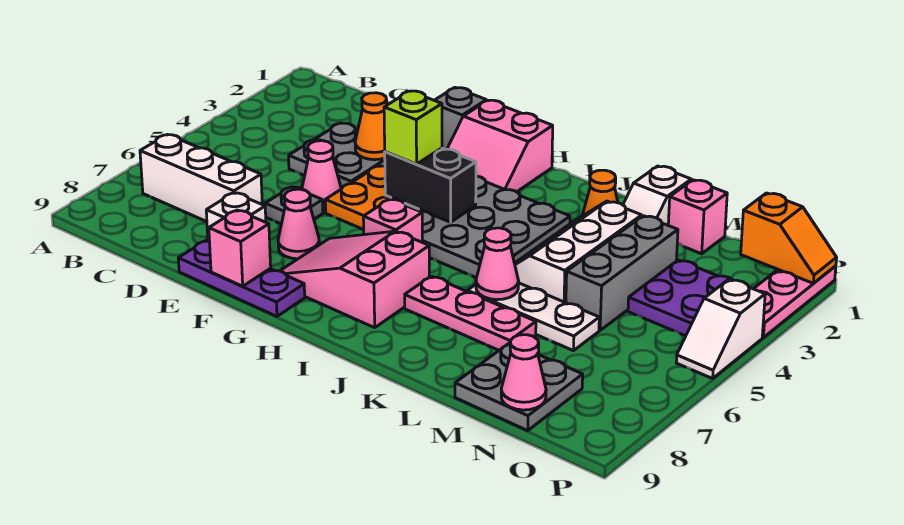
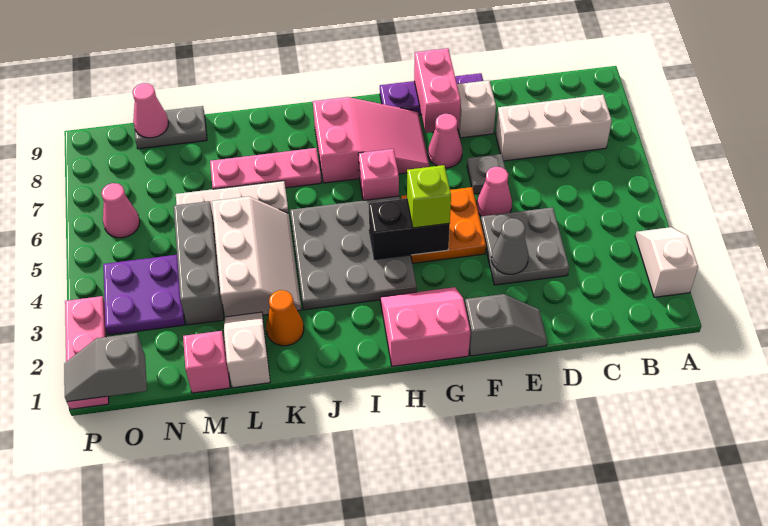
orange 1x1 cone [355,93,387,160] -> grey 1x1 cone [491,218,528,274]
pink 1x1 brick [209,210,271,286] -> pink 1x2 brick [414,48,461,133]
pink 1x1 cone [476,228,519,300] -> pink 1x1 cone moved to [101,183,140,238]
grey 2x2 plate [455,343,583,430] -> grey 1x2 plate [135,106,207,149]
orange 1x2 slope [741,193,837,283] -> grey 1x2 slope [64,333,147,402]
white 1x2 slope [676,279,765,378] -> white 1x2 slope moved to [635,227,698,297]

